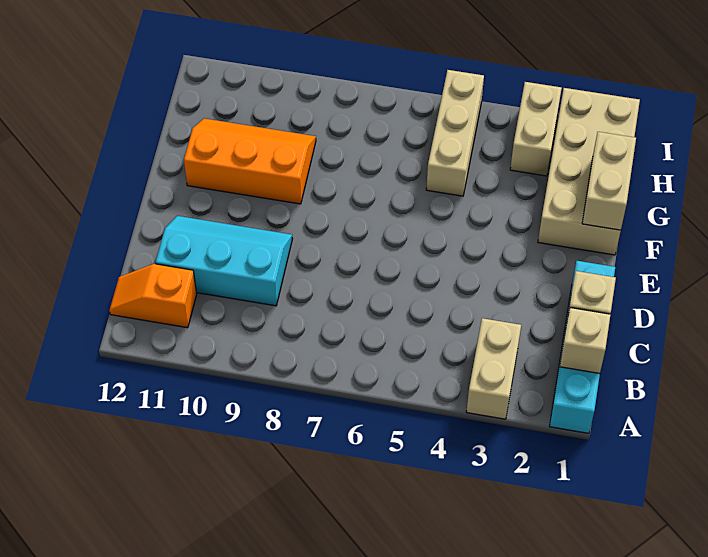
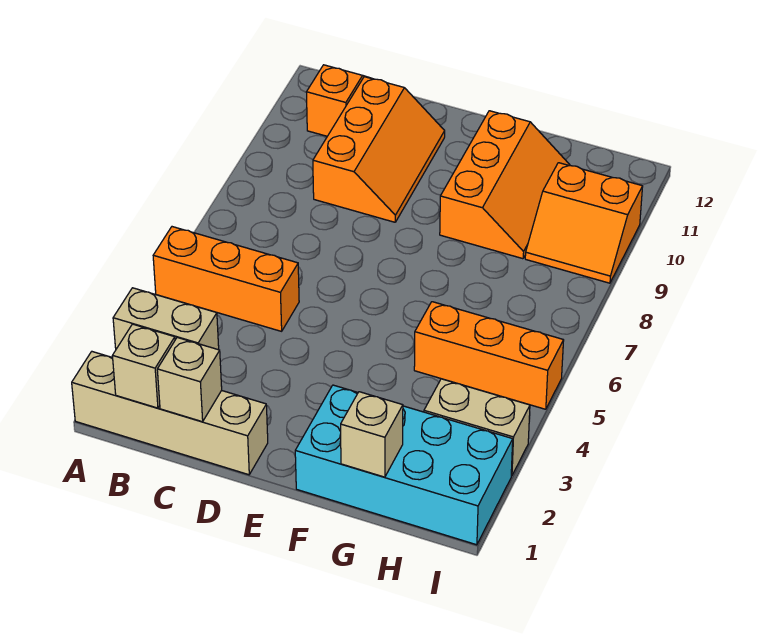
cyan 1x4 brick [550,261,615,433] -> tan 1x4 brick [72,352,268,475]
none -> orange 1x3 brick [153,227,299,331]
cyan 2x3 slope [156,216,292,306] -> orange 2x3 slope [313,77,445,222]
tan 2x4 brick [538,88,640,255] -> cyan 2x4 brick [295,385,513,545]
tan 1x2 brick [582,132,636,230] -> tan 1x1 brick [341,392,403,477]
tan 1x3 brick [426,70,484,196] -> orange 1x3 brick [414,302,564,409]
none -> orange 2x2 slope [525,163,643,283]

